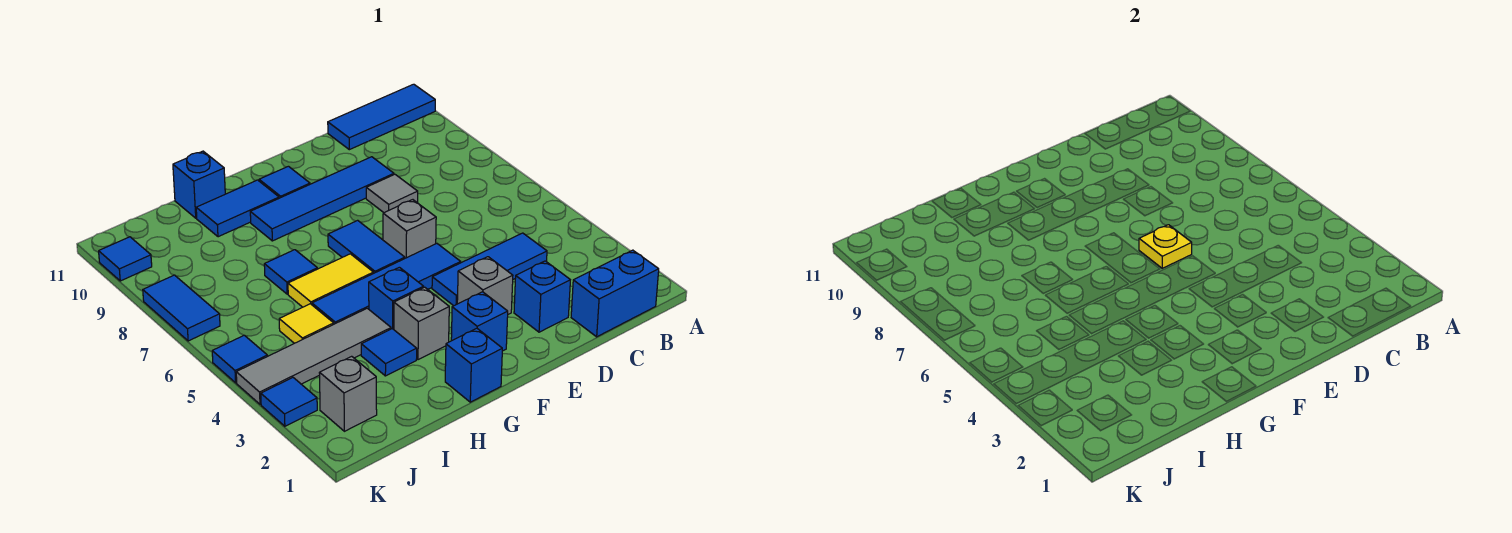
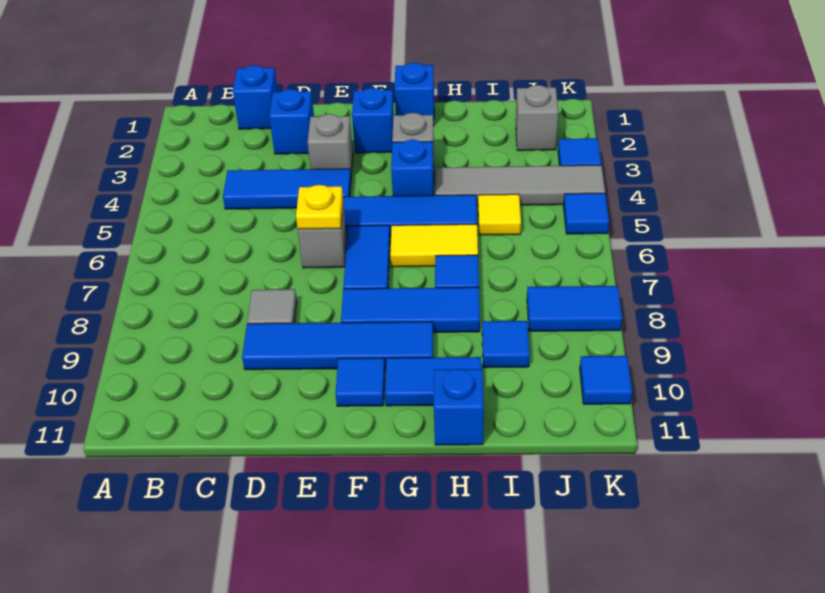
blue 1x3 tile [328,84,435,150] -> blue 1x3 tile moved to [341,287,480,332]
blue 1x2 brick [571,250,659,337] -> blue 1x1 brick [233,65,278,129]
blue 1x1 tile [361,329,417,376] -> blue 1x1 tile moved to [482,321,530,368]
blue 1x2 tile [143,275,220,341] -> blue 1x2 tile turned to [527,286,622,331]

